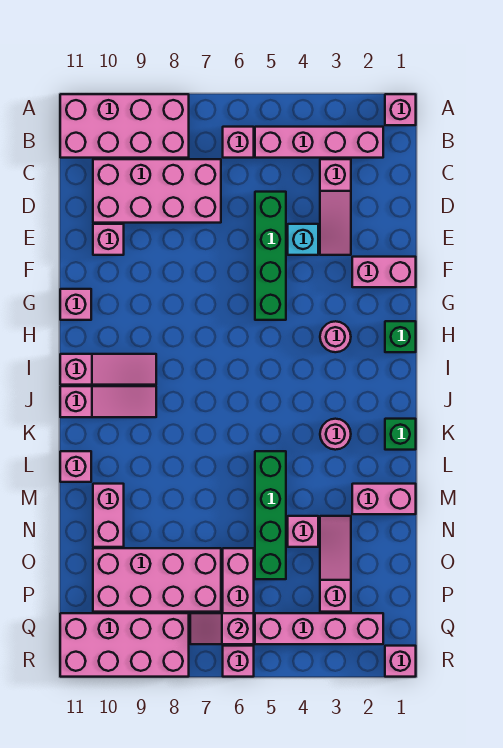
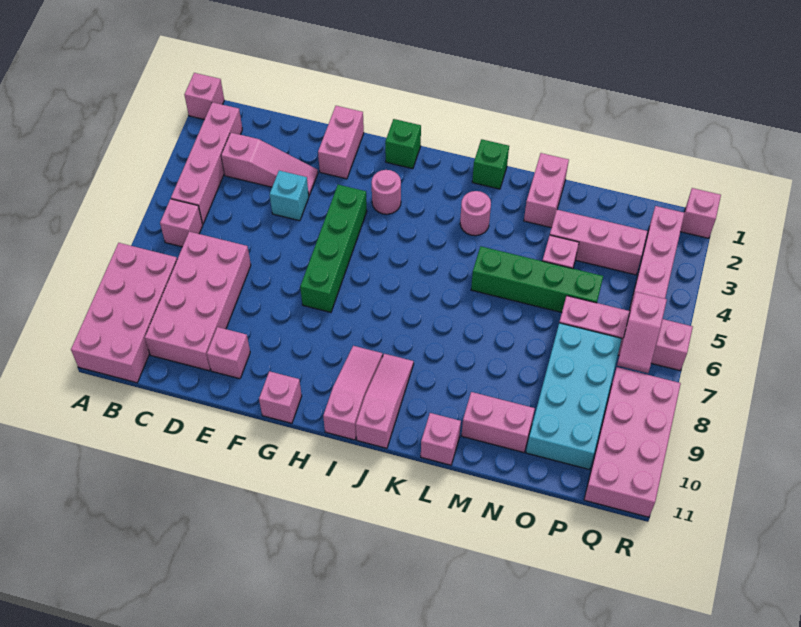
green 1x4 brick [255,192,286,320] -> green 1x4 brick turned to [300,185,367,312]
pink 1x3 slope [320,516,351,612] -> pink 1x3 brick [550,210,648,275]
pink 2x4 brick [93,548,221,612] -> cyan 2x4 brick [526,323,622,469]

